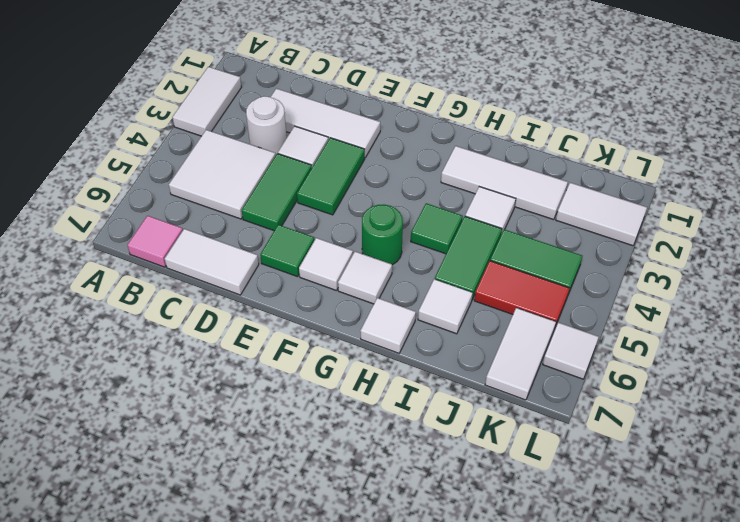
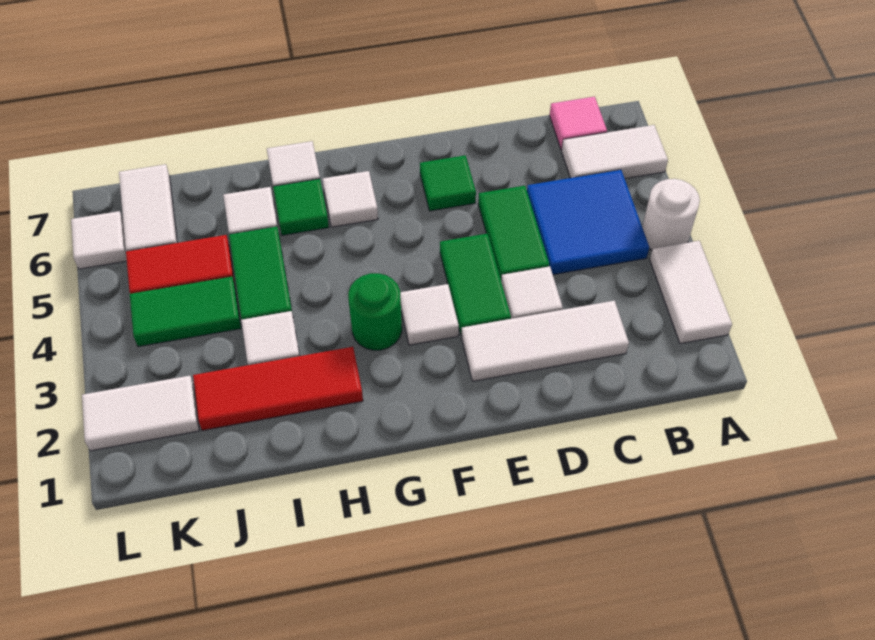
white 2x2 tile [169,130,276,219] -> blue 2x2 tile [527,170,649,275]
white 1x1 round brick [246,96,287,155] -> white 1x1 round brick moved to [642,179,700,250]
white 1x2 tile [165,229,259,295] -> white 1x2 tile moved to [562,125,668,179]
white 1x1 tile [299,238,353,291] -> white 1x1 tile moved to [400,284,459,345]
green 1x1 round brick [362,205,403,265] -> green 1x1 round brick moved to [348,273,402,350]
white 1x3 tile [441,146,568,220] -> red 1x3 tile [193,347,363,430]
green 1x1 tile [411,203,463,254] -> green 1x1 tile moved to [273,179,329,235]

